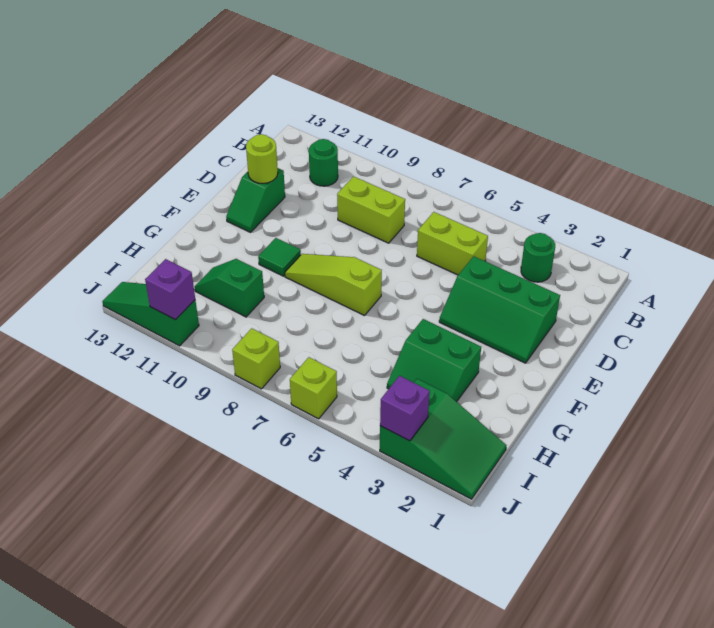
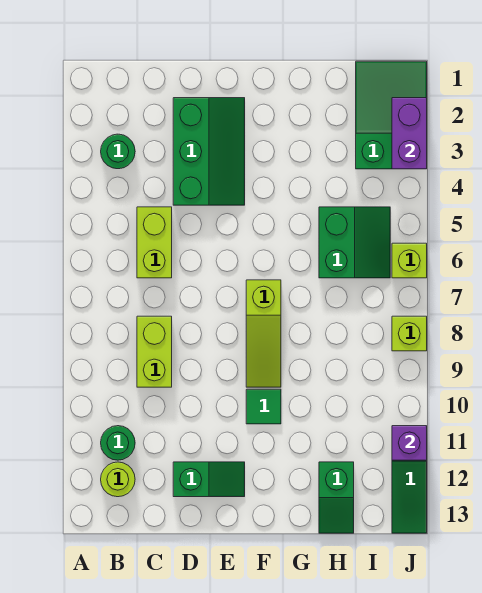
lime 1x1 round brick [246,134,278,183] -> lime 1x1 round brick moved to [101,462,135,497]
green 2x2 slope [387,319,481,402] -> green 2x2 slope moved to [319,207,390,278]
green 1x2 slope [194,259,264,317] -> green 1x2 slope moved to [319,462,354,533]
purple 1x1 brick [380,376,430,441] -> purple 1x2 brick [392,98,427,169]

